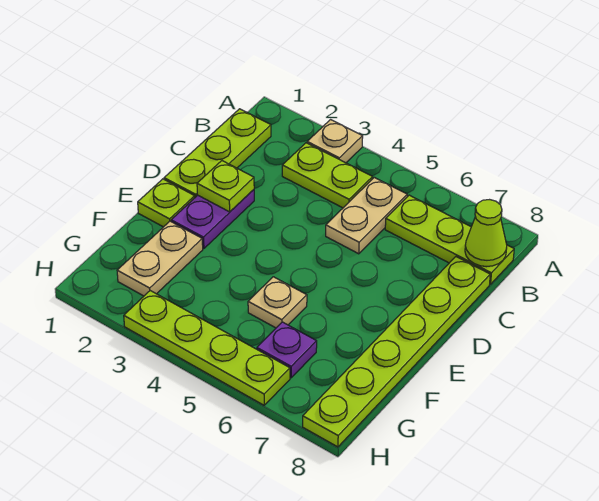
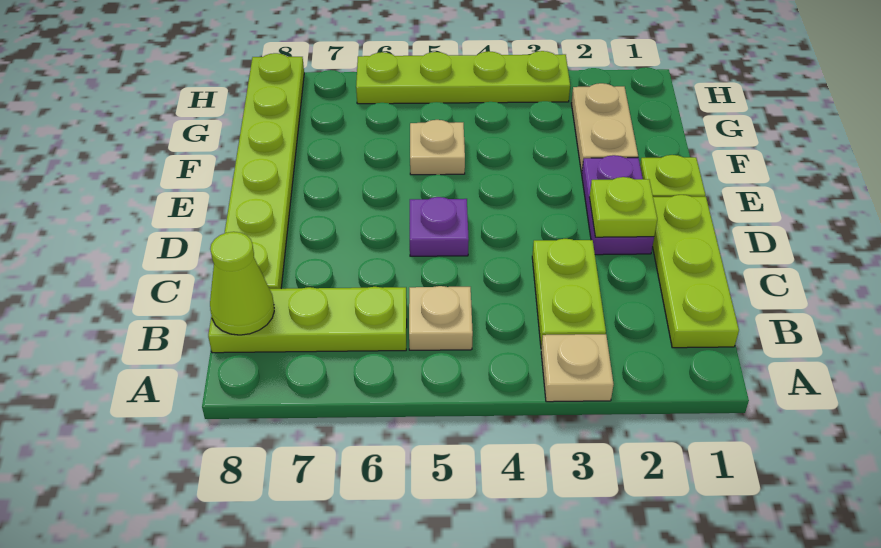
lime 1x2 plate [282,143,373,208] -> lime 1x2 plate turned to [532,239,606,348]
tan 1x2 plate [326,177,407,254] -> tan 1x1 plate [409,286,473,350]
purple 1x1 plate [257,322,317,378] -> purple 1x1 plate moved to [410,197,469,256]

